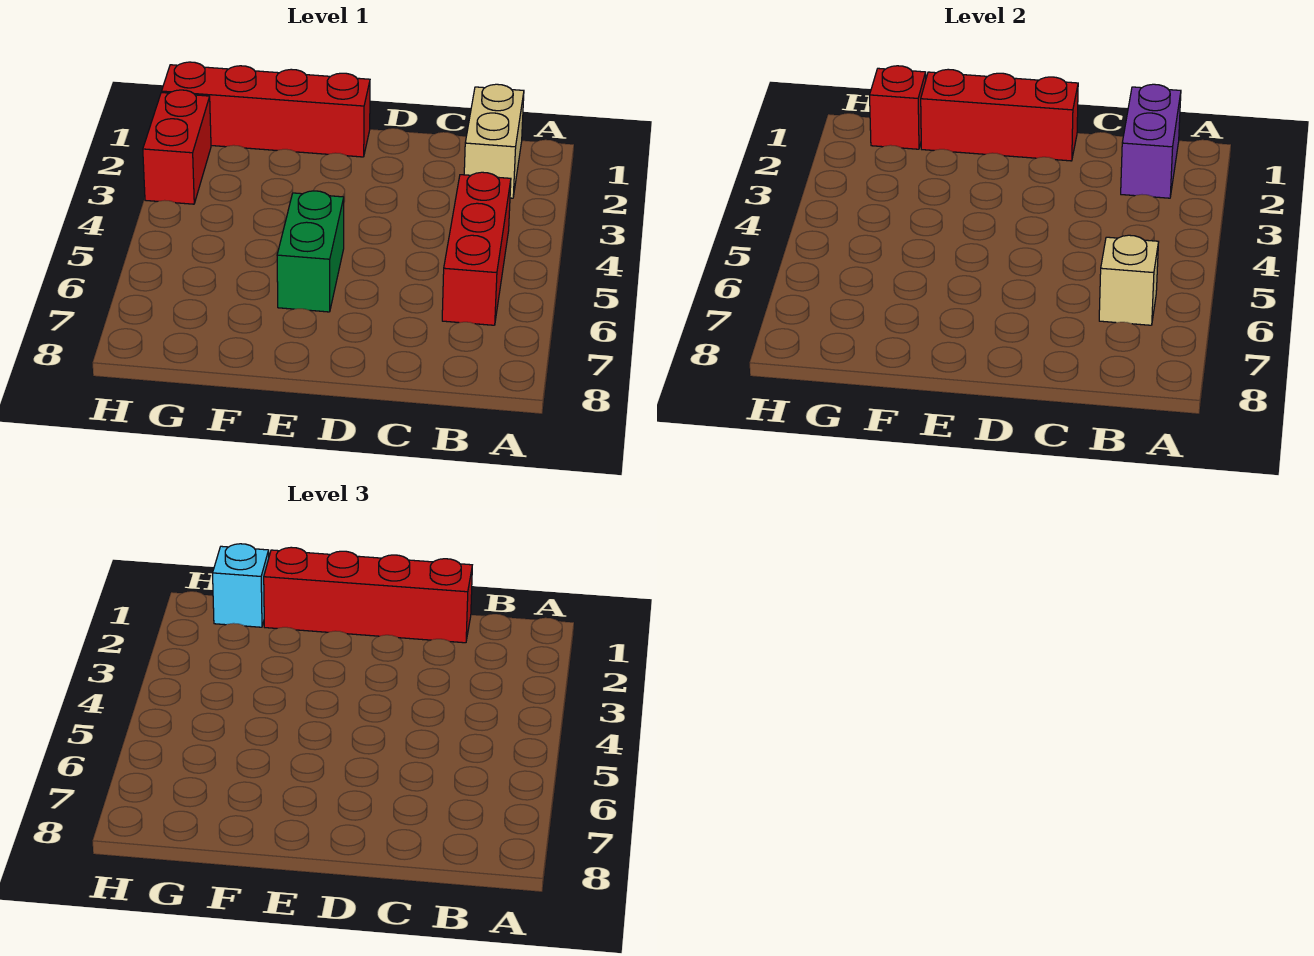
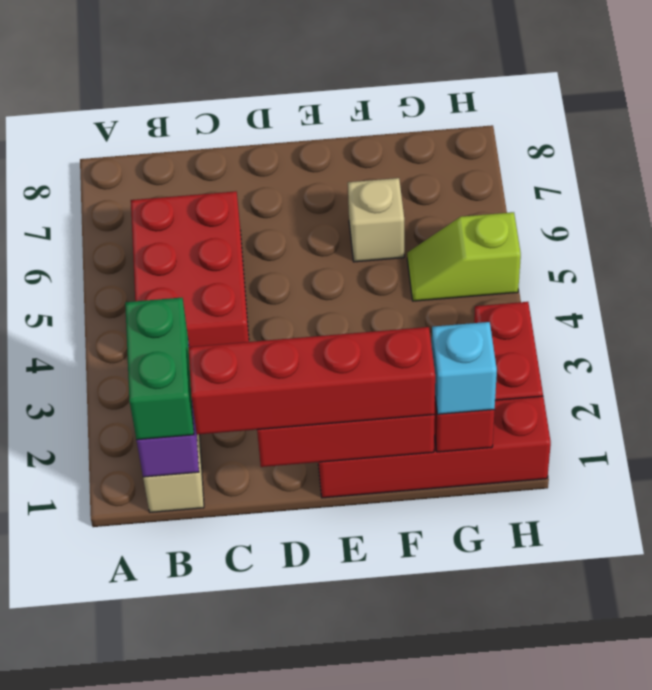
red 1x3 brick [442,172,511,325] -> red 2x3 brick [131,191,249,347]
tan 1x1 brick [1099,235,1159,325] -> tan 1x1 brick moved to [348,178,404,262]
green 1x2 brick [277,191,344,312] -> green 1x2 brick moved to [125,298,194,440]
none -> lime 1x2 slope [407,212,521,301]

